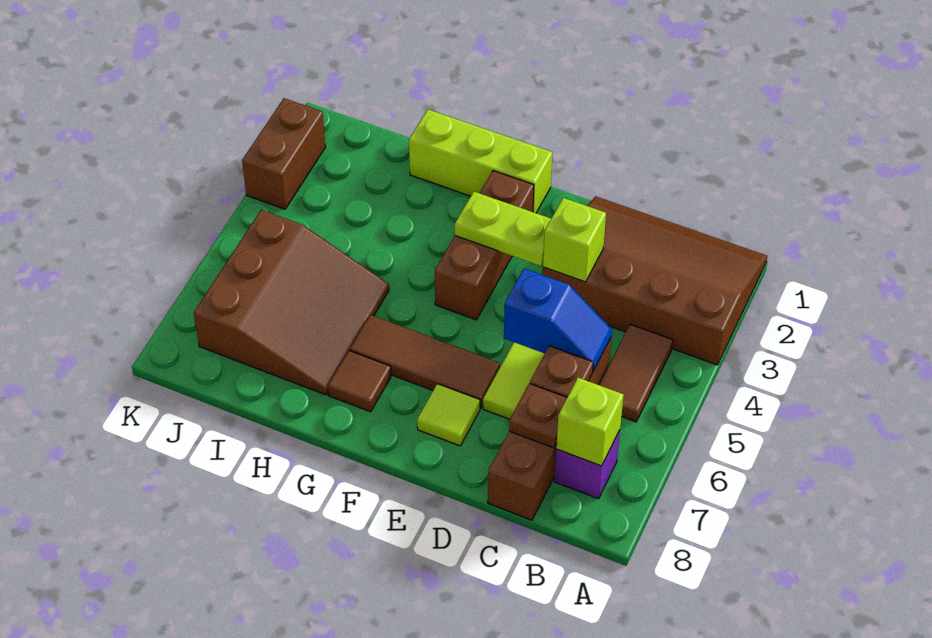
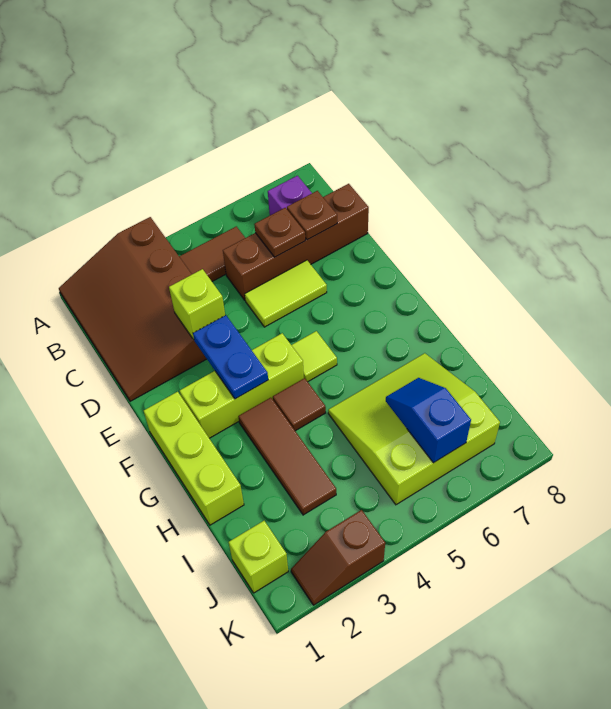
lime 1x1 brick [556,378,624,466] -> lime 1x1 brick moved to [229,521,288,593]
blue 1x2 slope [504,269,612,371] -> blue 1x2 slope moved to [386,378,471,463]
lime 1x2 plate [455,192,551,266] -> blue 1x2 plate [193,315,268,399]
brown 1x3 tile [350,315,500,408] -> brown 1x3 tile moved to [238,398,336,515]
lime 1x1 tile [417,384,480,446] -> lime 1x1 tile moved to [292,331,337,382]
brown 1x3 brick [435,171,534,320] -> lime 1x3 brick [180,333,304,438]
brown 1x1 tile [328,351,391,412] -> brown 1x1 tile moved to [273,378,326,431]
brown 3x3 slope [194,210,389,395] -> lime 3x3 slope [328,353,500,505]
brown 1x2 brick [242,98,325,209] -> brown 1x2 slope [291,510,385,605]

